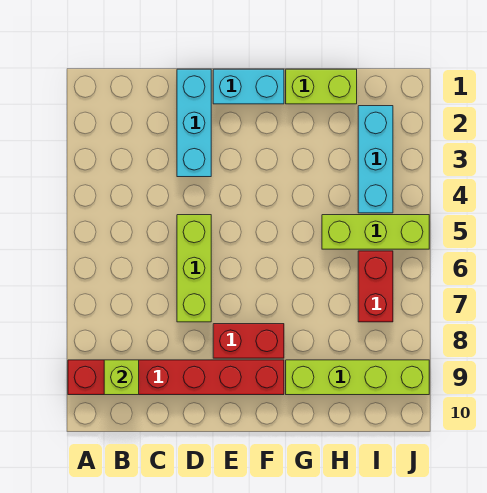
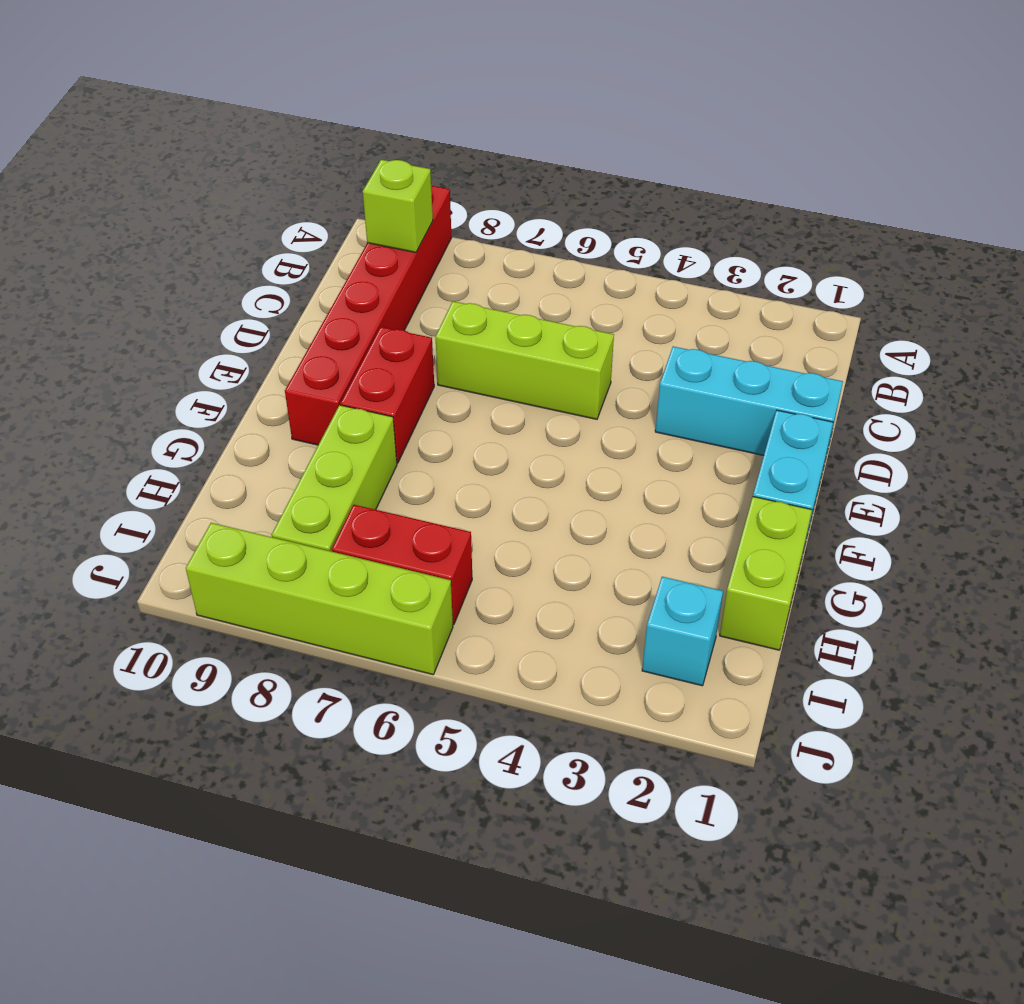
lime 1x4 brick [286,360,429,395] -> lime 1x4 brick turned to [186,523,453,675]
lime 1x3 brick [322,215,429,249] -> lime 1x3 brick moved to [272,405,397,552]
cyan 1x3 brick [358,106,393,213] -> cyan 1x1 brick [642,577,723,686]

